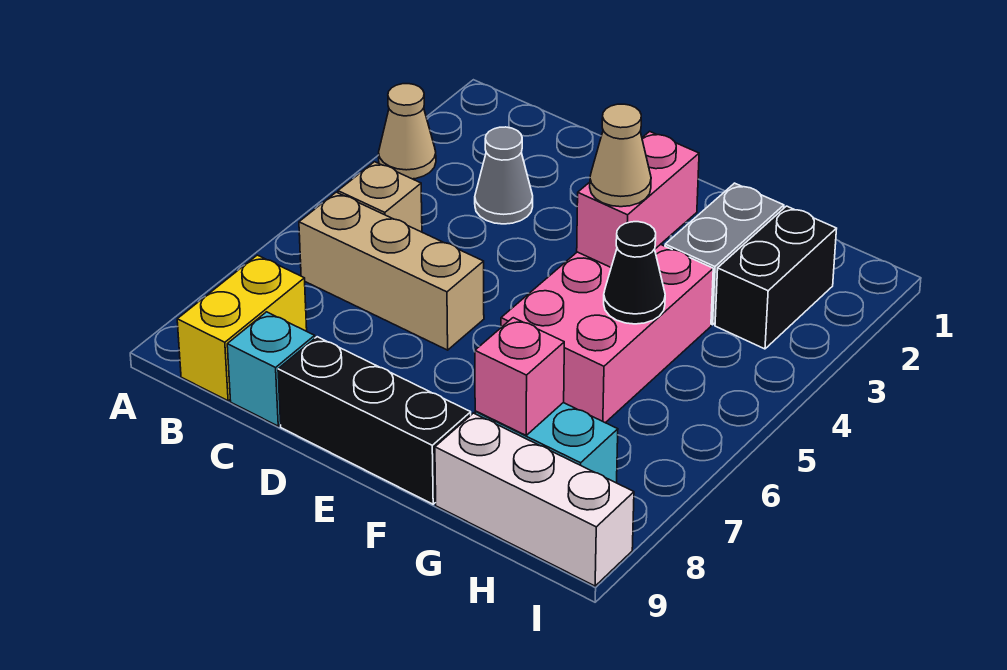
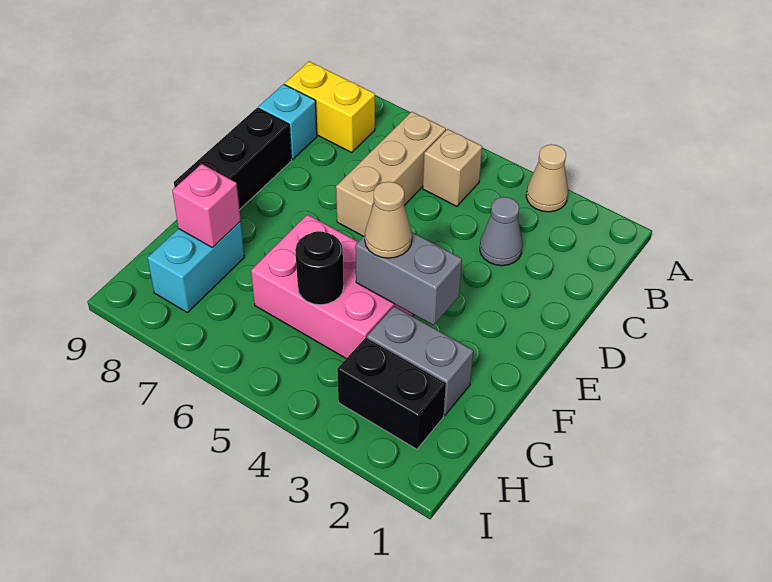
pink 1x2 brick [577,131,699,267] -> grey 1x2 brick [355,232,462,325]
black 1x1 cone [604,222,665,324] -> black 1x1 round brick [295,231,344,305]
white 1x3 brick [435,413,634,586] -> none

